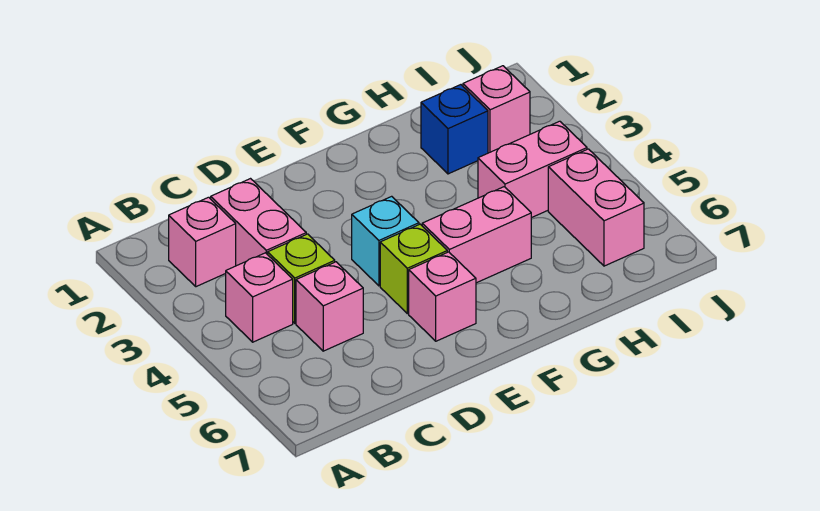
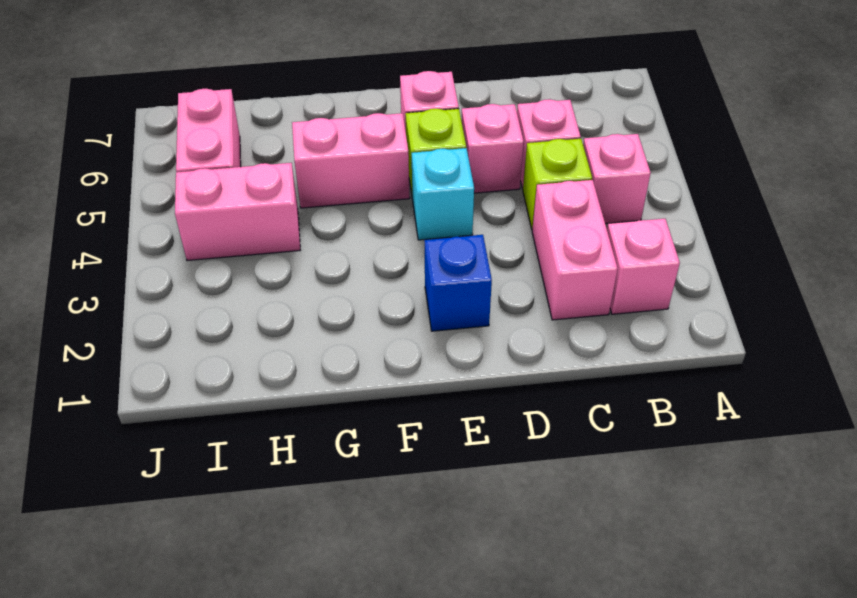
blue 1x1 brick [421,85,488,174] -> blue 1x1 brick moved to [424,235,492,331]
pink 1x1 brick [463,66,530,153] -> pink 1x1 brick moved to [461,104,524,193]

